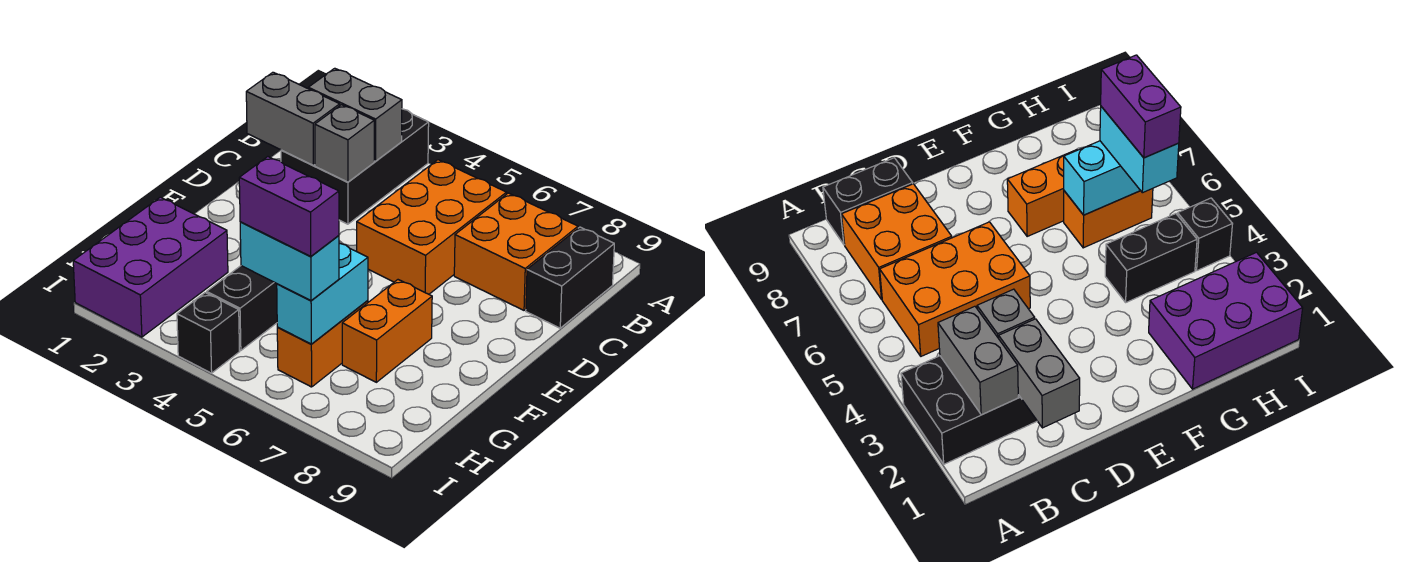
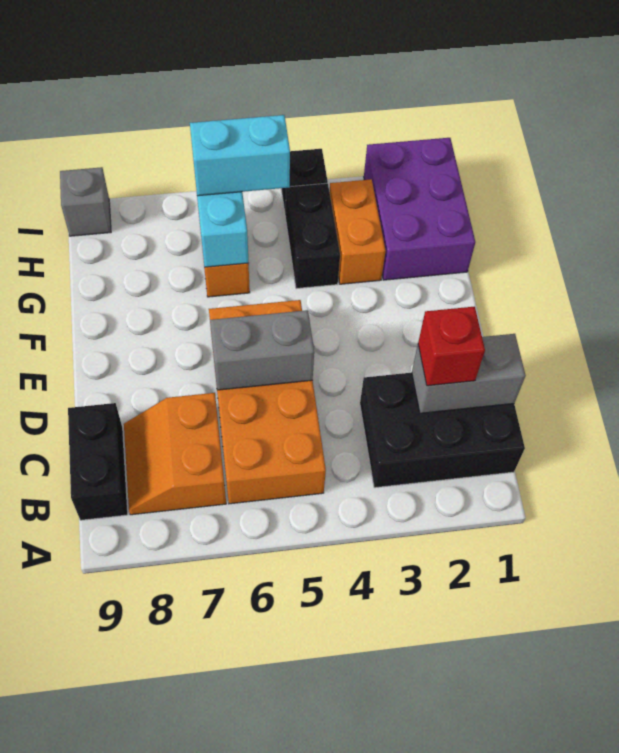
black 2x3 brick [281,109,429,224] -> black 2x3 brick turned to [360,373,525,488]
grey 1x2 brick [308,68,402,161] -> grey 1x2 brick moved to [210,310,314,390]
orange 2x3 brick [357,160,507,294] -> orange 2x4 brick [209,300,326,504]
orange 2x2 brick [454,193,578,310] -> orange 2x2 slope [124,393,226,515]
none -> red 1x1 brick [418,307,485,386]
grey 1x1 brick [315,105,374,182] -> grey 1x1 brick moved to [60,167,111,236]
orange 1x2 brick [342,280,432,382] -> orange 1x2 brick moved to [330,179,386,284]
purple 1x2 brick [239,157,339,256] -> none

